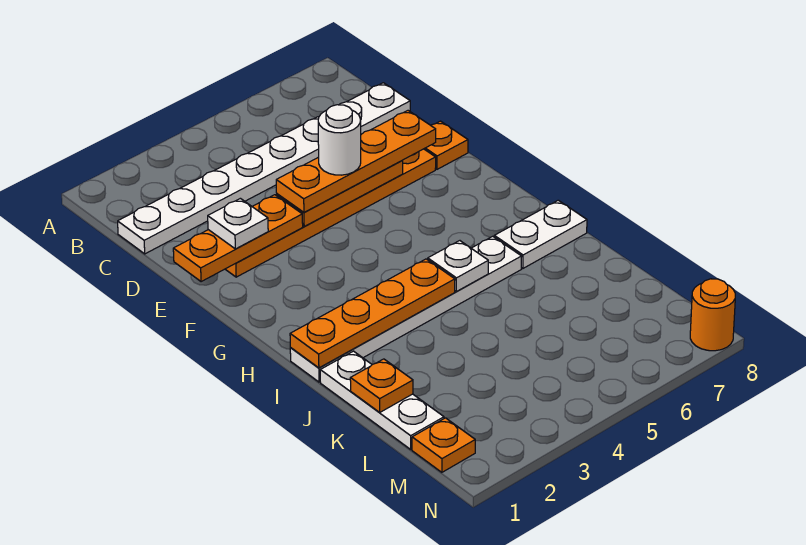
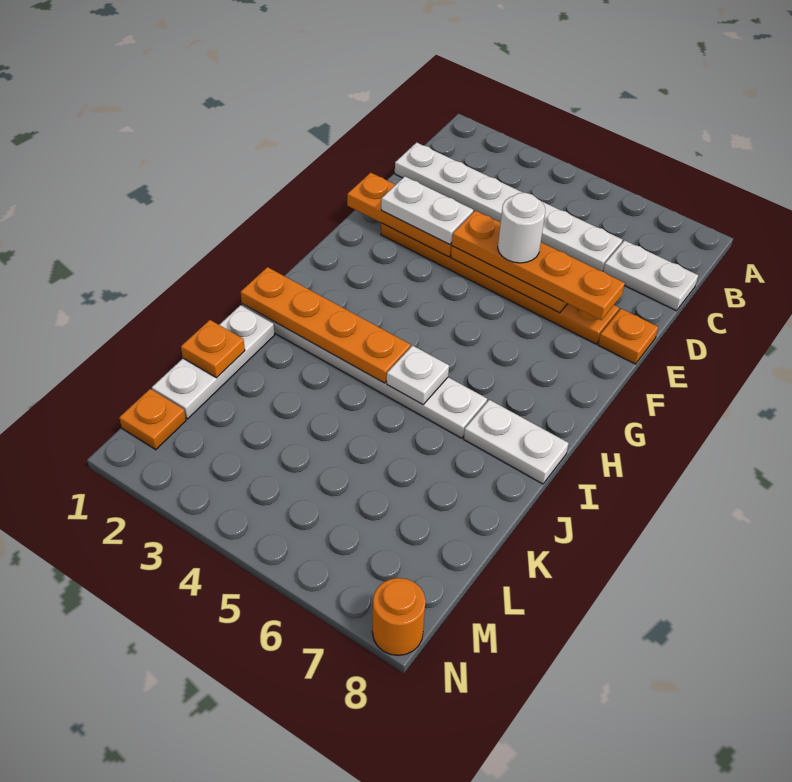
white 1x1 plate [208,198,268,249] -> white 1x2 plate [381,176,473,245]

